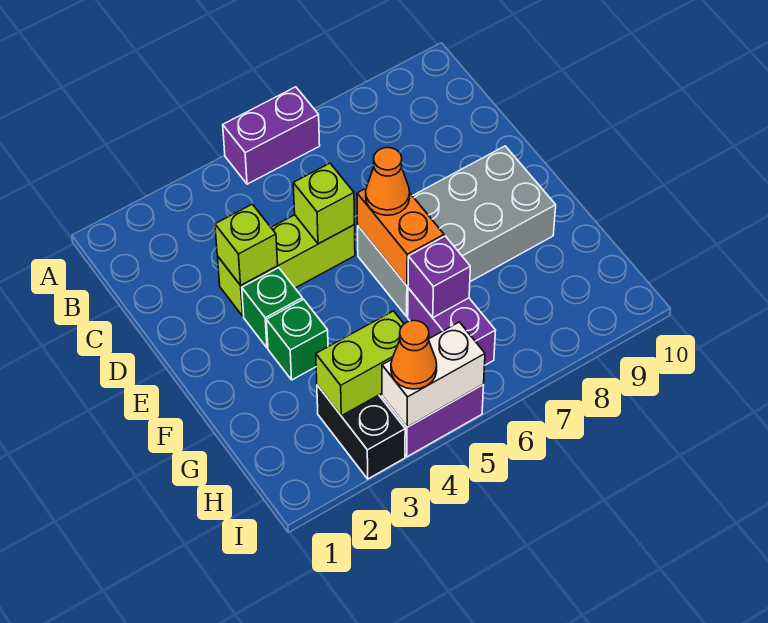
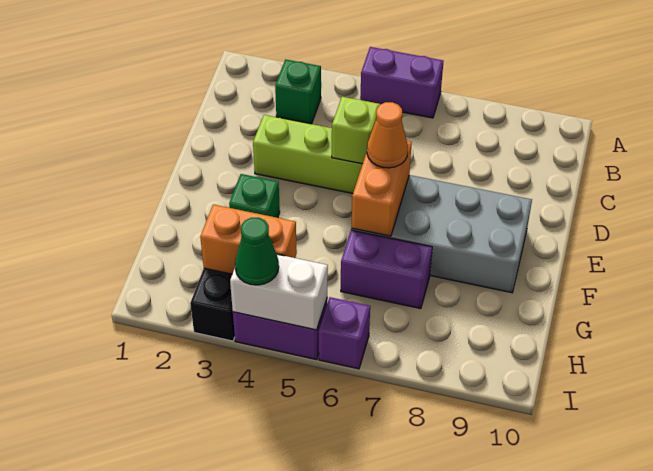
lime 1x1 brick [215,204,278,285] -> none
green 1x1 brick [242,268,303,348] -> green 1x1 brick moved to [275,59,321,124]
purple 1x2 brick [408,288,496,365] -> purple 1x2 brick turned to [341,230,432,309]
purple 1x1 brick [408,236,470,318] -> purple 1x1 brick moved to [319,297,370,369]
lime 1x2 brick [316,311,404,416] -> orange 1x2 brick [200,205,297,274]
orange 1x1 cone [391,321,437,389] -> green 1x1 cone [235,217,279,285]

